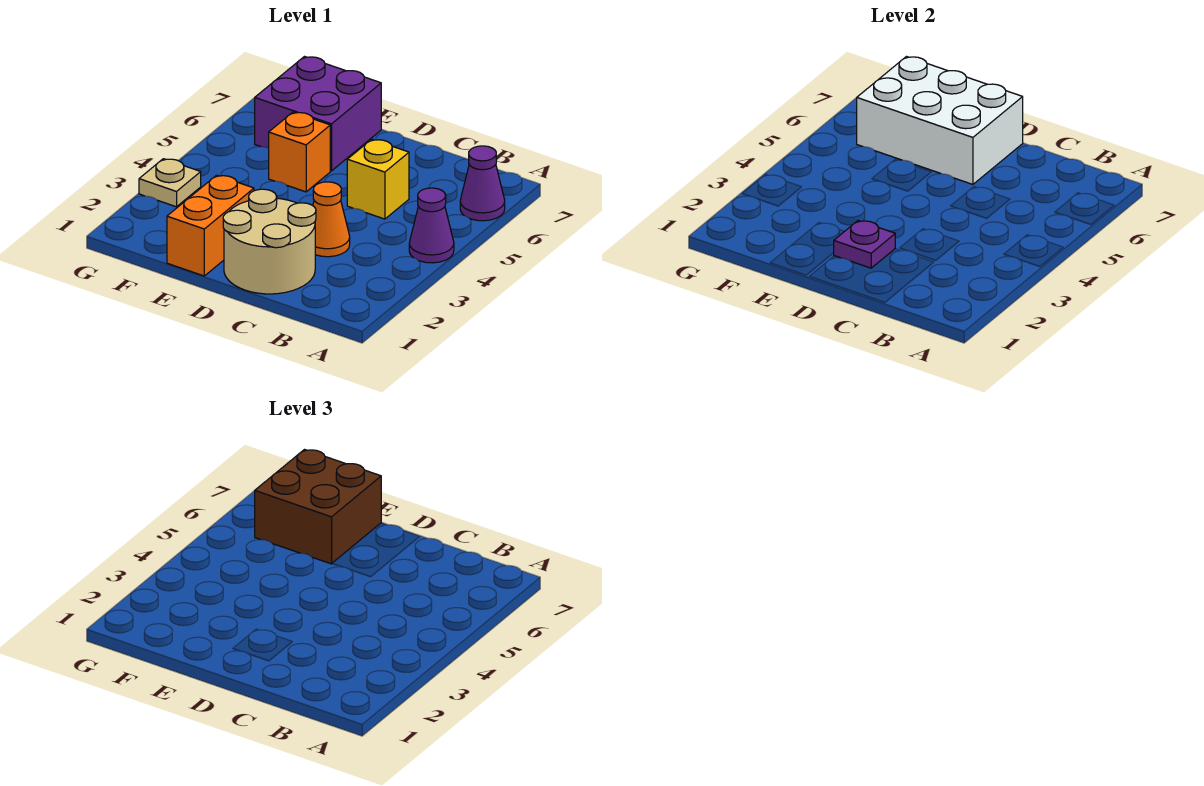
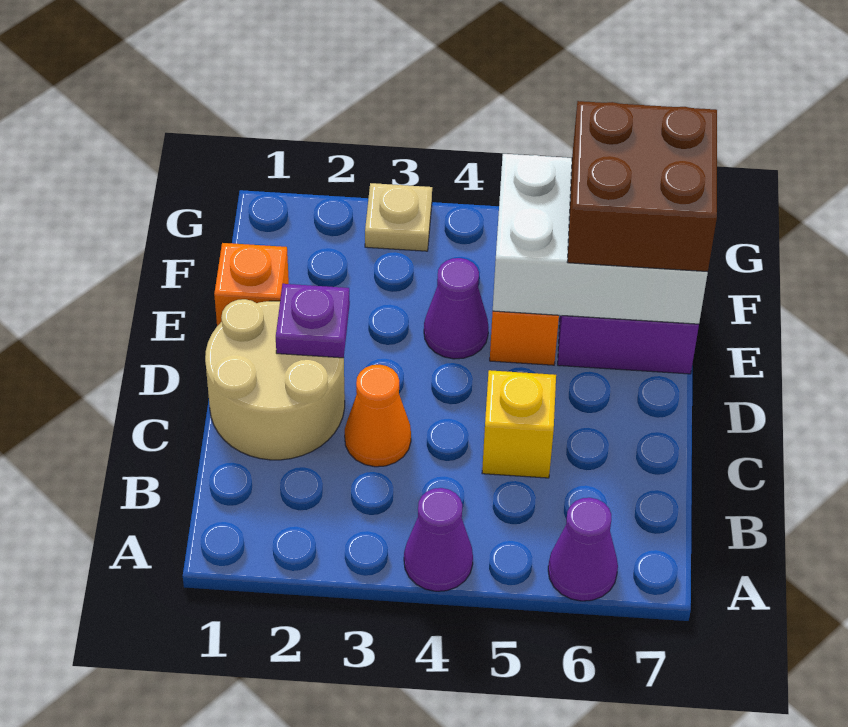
white 2x3 brick [857,57,1023,184] -> white 2x3 brick turned to [493,154,708,324]
orange 1x2 brick [167,175,254,276] -> orange 1x1 brick [214,243,289,326]
none -> purple 1x1 cone [424,258,488,359]

